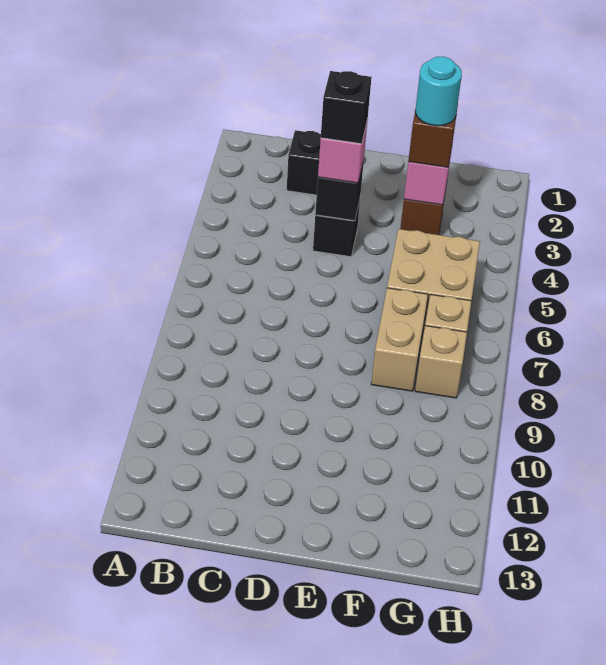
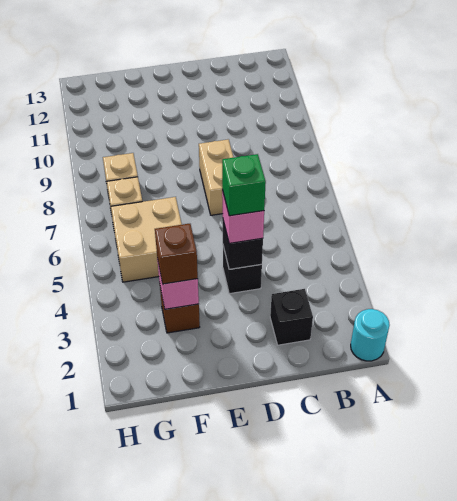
black 1x1 brick [321,71,372,144] -> green 1x1 brick [222,154,266,216]
cyan 1x1 round brick [415,57,462,126] -> cyan 1x1 round brick moved to [351,309,390,361]
tan 1x2 brick [371,288,428,391] -> tan 1x2 brick moved to [199,139,234,215]

